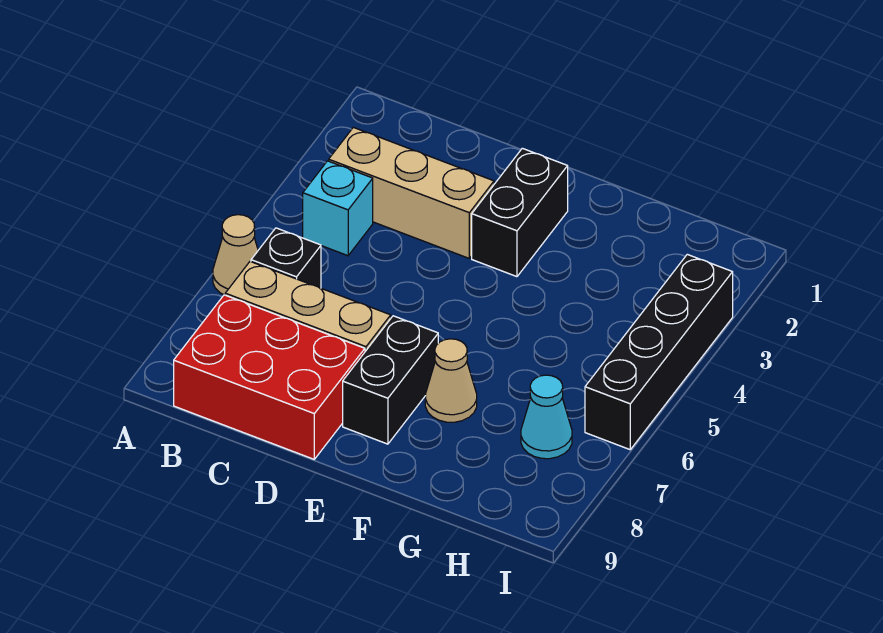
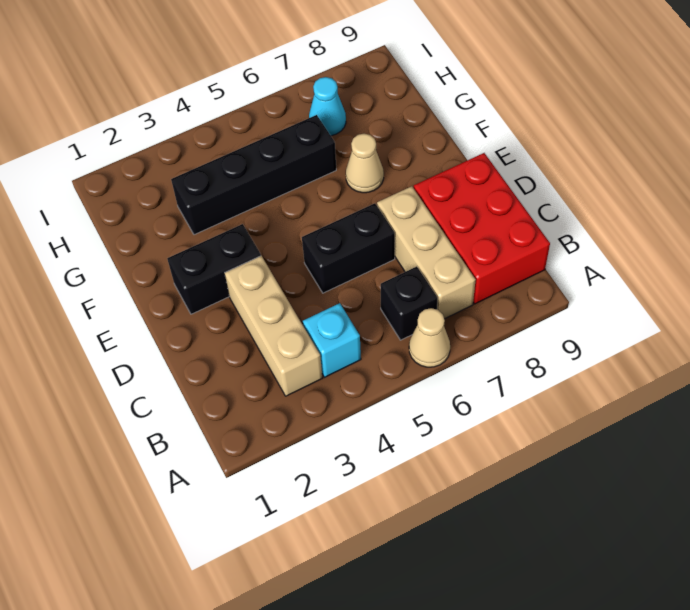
black 1x2 brick [343,316,438,444] -> black 1x2 brick moved to [302,203,395,293]
black 1x4 brick [585,254,733,450] -> black 1x4 brick moved to [171,115,336,235]

